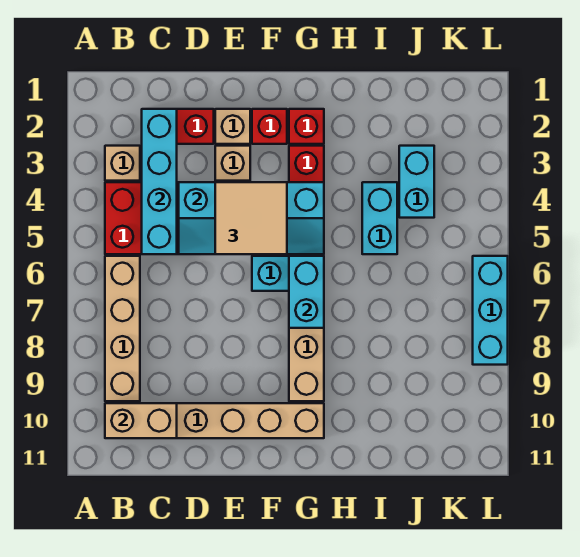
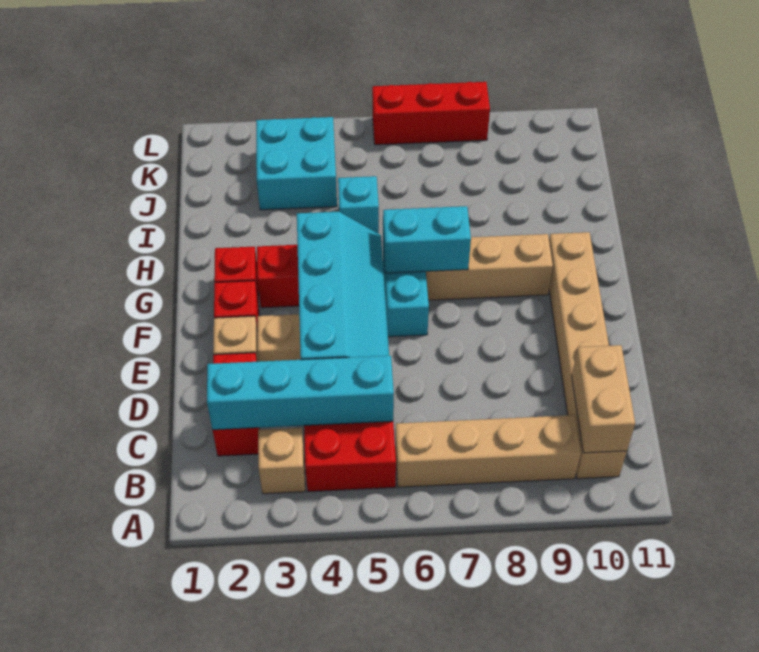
tan 2x2 tile [215,182,287,254] -> none
cyan 1x2 brick [362,182,397,254] -> cyan 1x1 brick [338,176,379,234]
cyan 1x2 brick [399,146,434,218] -> cyan 2x2 brick [256,117,337,210]
cyan 1x3 brick [473,256,508,365] -> red 1x3 brick [372,82,490,145]

